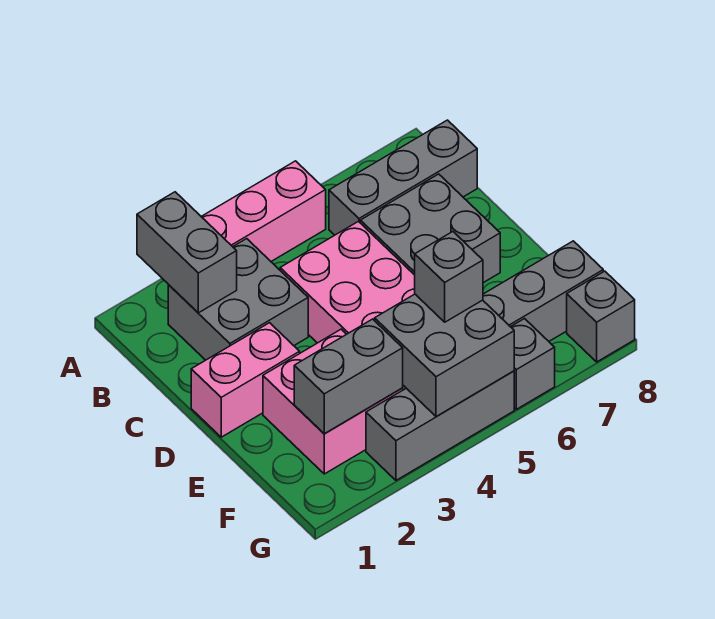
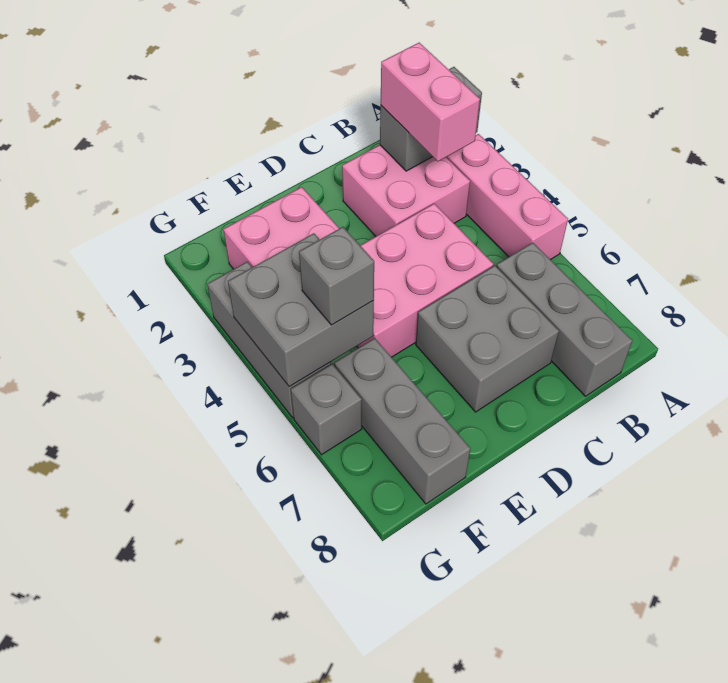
grey 2x2 brick [168,239,308,360] -> pink 2x2 brick [342,145,470,236]
pink 1x2 brick [191,323,300,437] -> pink 1x2 brick moved to [381,43,480,161]
grey 1x2 brick [294,319,403,434] -> none
grey 1x1 brick [567,271,635,362] -> none

